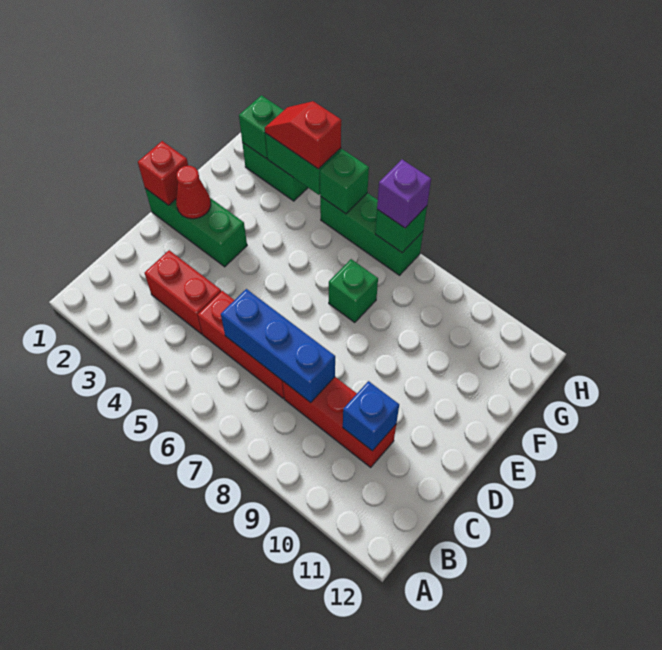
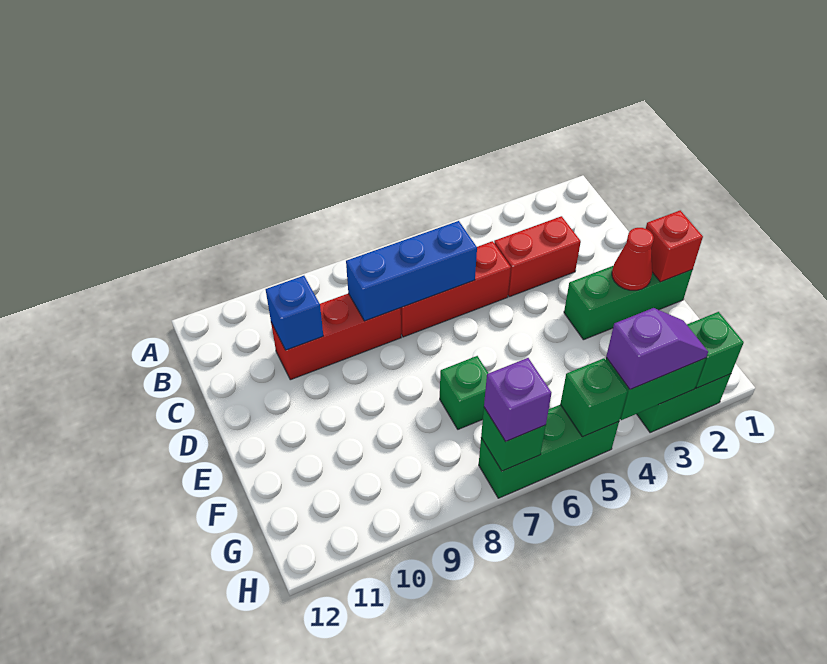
red 1x2 slope [265,101,341,169] -> purple 1x2 slope [606,308,708,390]

